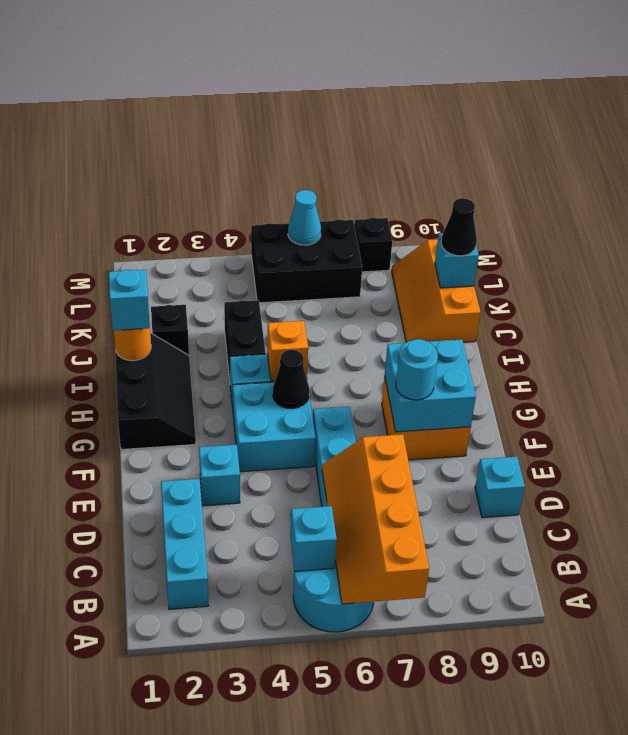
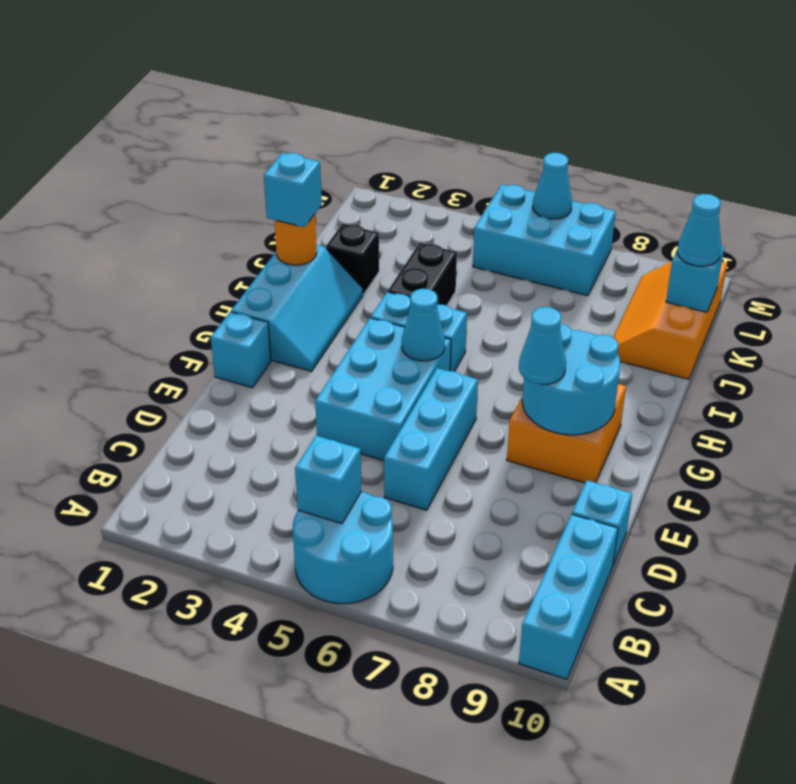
orange 2x4 slope [322,434,429,604] -> none
cyan 1x3 brick [161,479,209,609] -> cyan 1x3 brick moved to [519,514,618,679]
cyan 1x1 brick [199,445,240,506] -> cyan 1x1 brick moved to [211,312,271,388]
cyan 2x2 brick [233,382,315,472] -> cyan 2x3 brick [315,318,451,461]
cyan 2x2 brick [385,339,476,432] -> cyan 2x2 round brick [522,323,620,435]
cyan 1x1 round brick [396,339,438,400] -> cyan 1x1 cone [519,307,566,385]
black 2x3 slope [115,333,196,450] -> cyan 2x3 slope [231,245,363,371]
black 1x1 cone [273,350,309,409] -> cyan 1x1 cone [402,289,445,361]
orange 1x1 brick [267,321,308,381] -> none
black 1x1 cone [441,198,477,256] -> cyan 1x1 cone [677,194,721,266]
black 2x3 brick [251,220,362,303] -> cyan 2x3 brick [473,184,616,296]
black 1x1 brick [355,218,392,272] -> none

